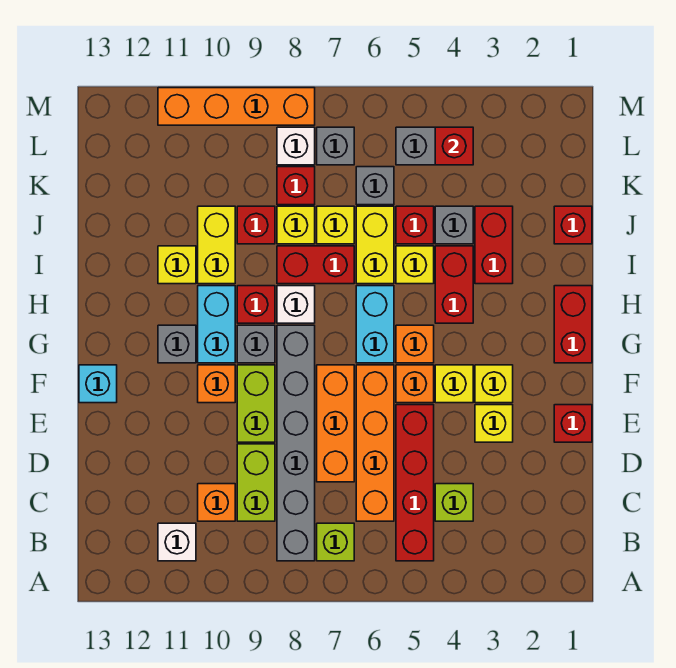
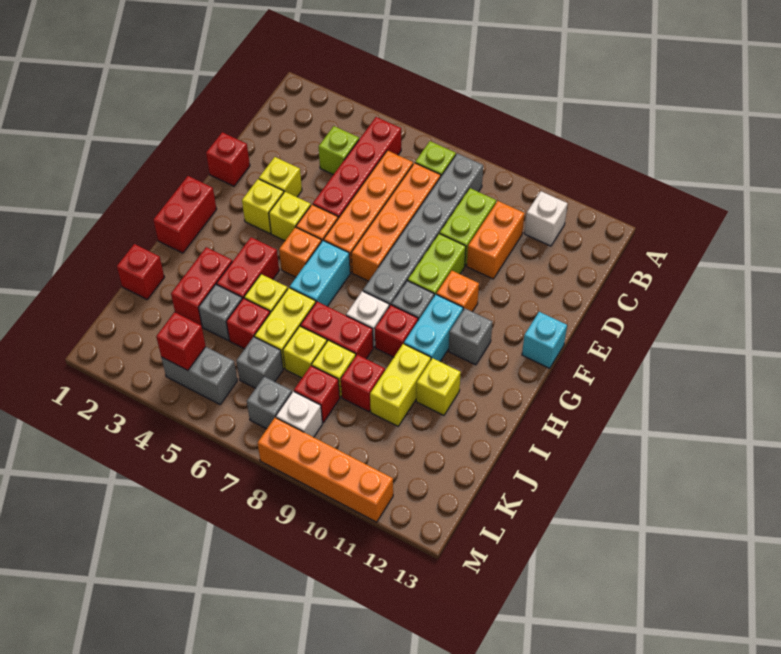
orange 1x1 brick [198,484,235,521] -> orange 1x2 brick [467,201,525,279]
orange 1x3 brick [317,365,354,482] -> orange 1x4 brick [351,163,441,281]

